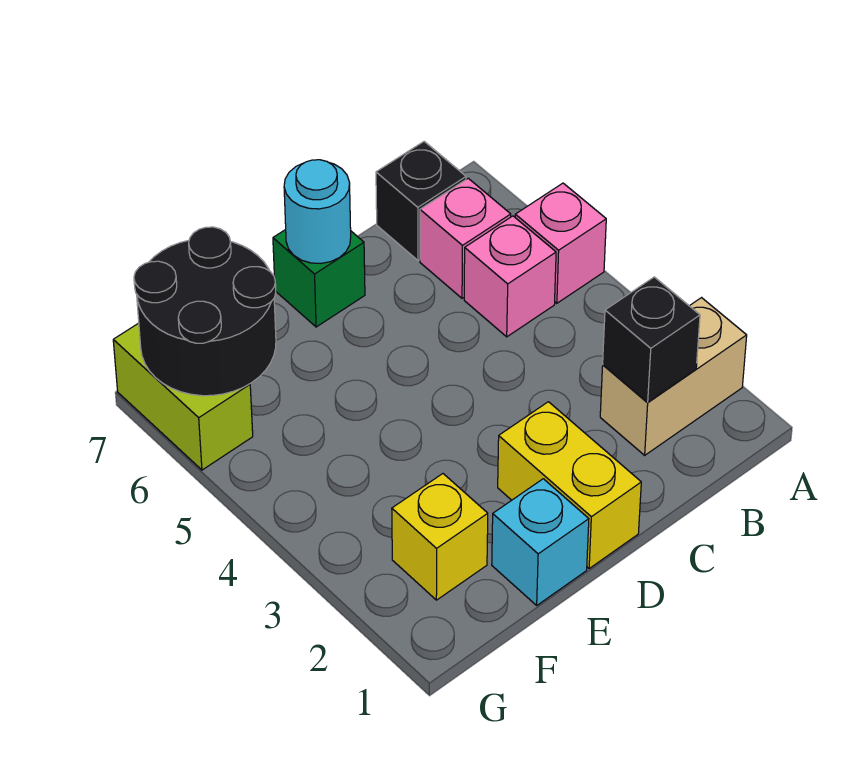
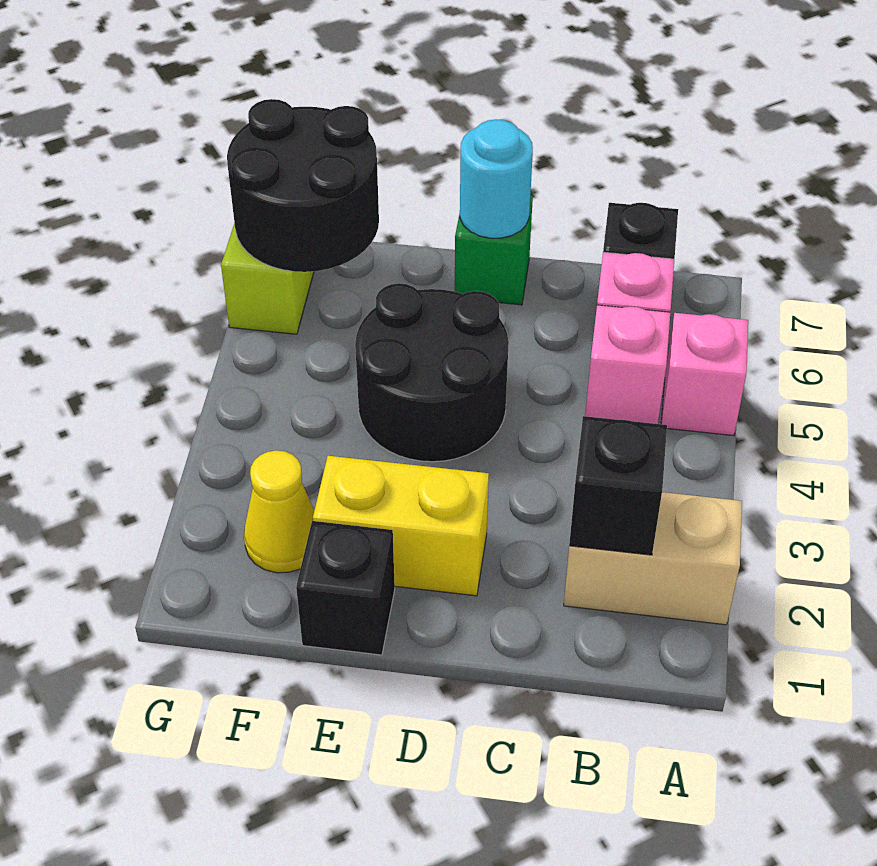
yellow 1x2 brick [498,402,641,569] -> yellow 1x2 brick turned to [313,456,489,596]
none -> black 2x2 round brick [355,283,509,462]
cyan 1x1 brick [492,479,589,605] -> black 1x1 brick [296,521,395,655]
yellow 1x1 brick [392,474,488,600] -> yellow 1x1 cone [244,450,314,573]

